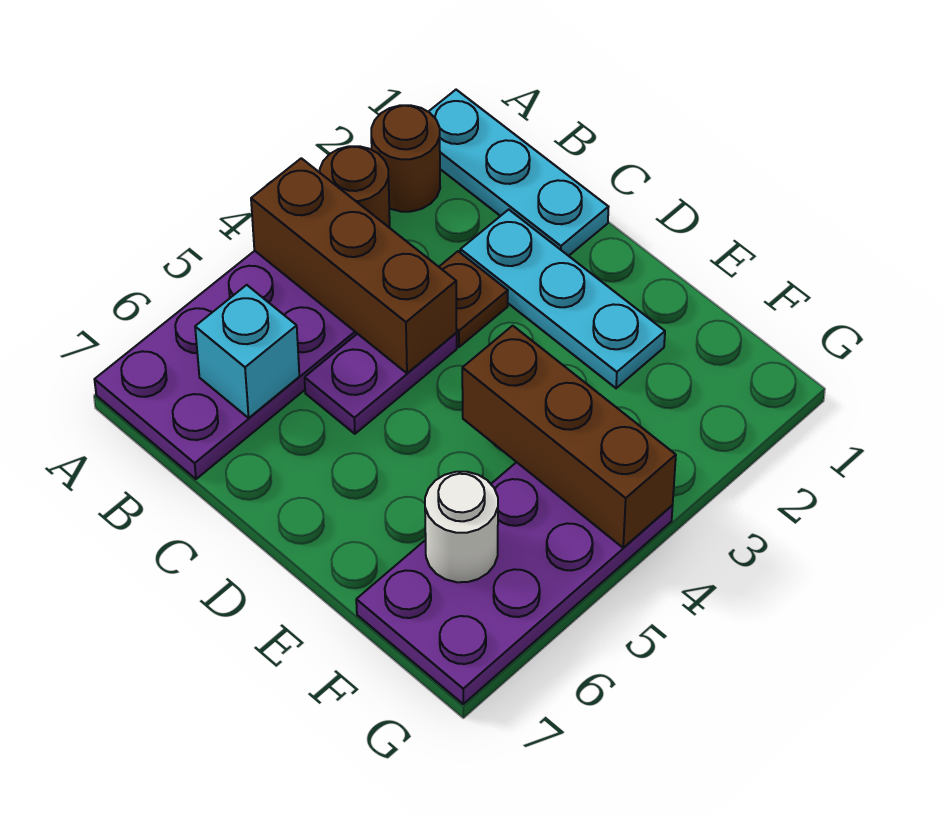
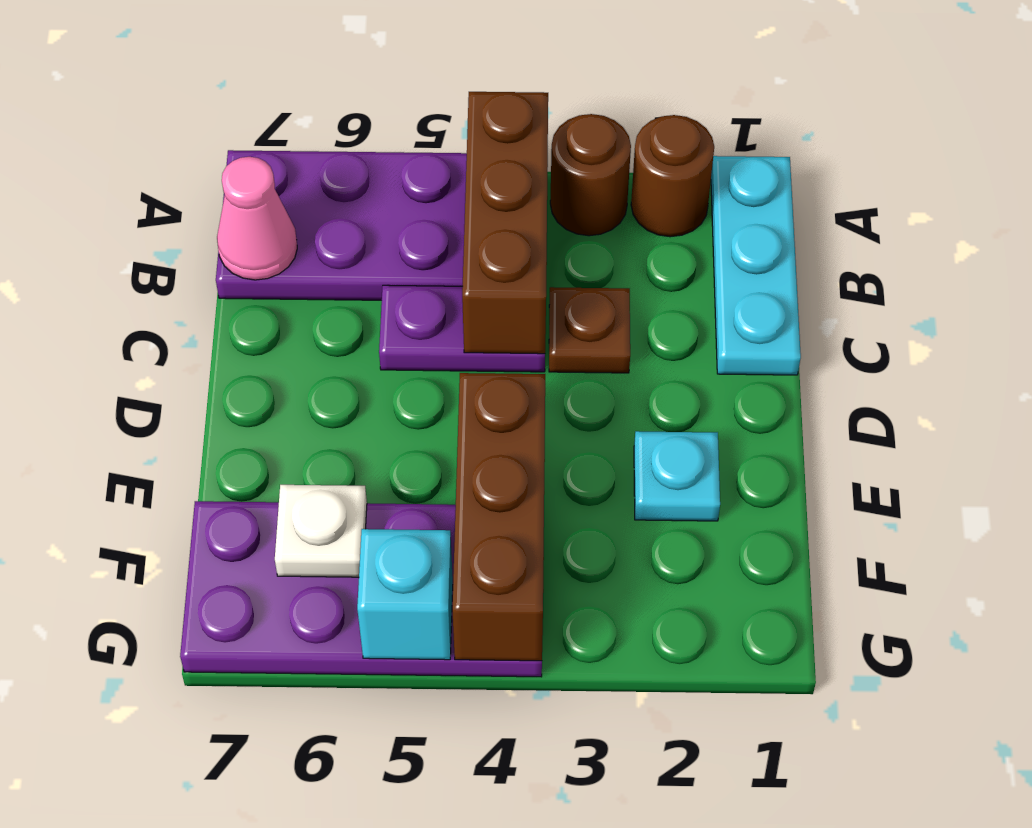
cyan 1x1 brick [195,285,299,418] -> cyan 1x1 brick moved to [357,529,453,660]
none -> pink 1x1 cone [217,157,297,280]
cyan 1x3 plate [460,210,665,388] -> cyan 1x1 plate [634,431,720,521]
white 1x1 round brick [425,472,498,582] -> white 1x1 plate [275,485,367,577]

